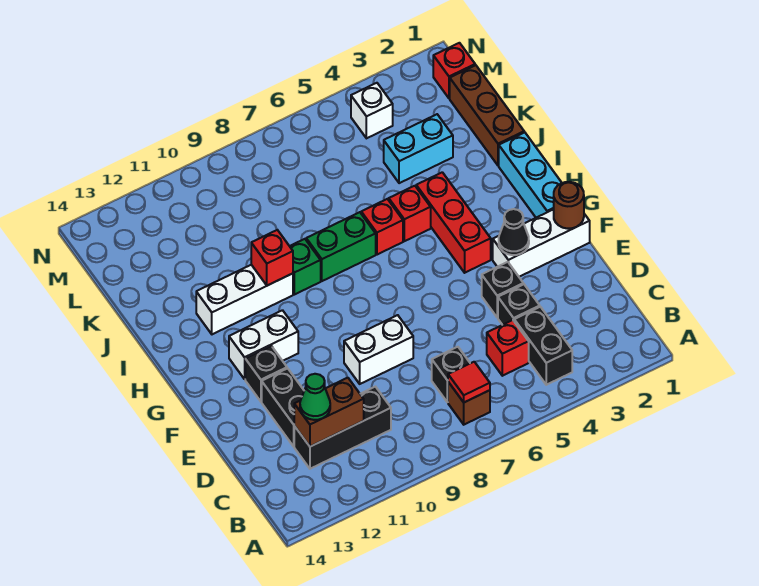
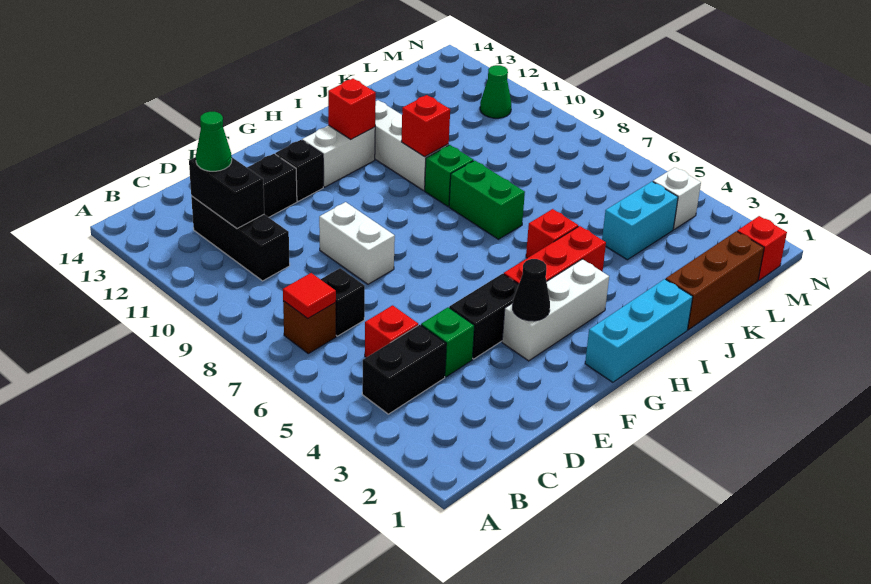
brown 1x2 brick [294,378,364,447] -> black 1x2 brick [189,157,264,229]
black 1x1 brick [498,284,540,325] -> green 1x1 brick [421,307,474,377]
black 1x1 brick [482,262,523,318] -> black 1x2 brick [449,274,519,359]
white 1x3 brick [493,209,590,277] -> white 1x3 brick turned to [502,259,609,361]
brown 1x1 round brick [554,182,584,229] -> none
white 1x2 brick [229,310,298,379] -> white 1x2 brick turned to [302,125,375,187]
red 1x1 brick [361,199,403,255] -> red 1x1 brick moved to [328,79,376,139]
cyan 1x2 brick [384,114,453,183] -> cyan 1x2 brick turned to [602,182,678,260]
none -> green 1x1 cone [480,65,511,118]

